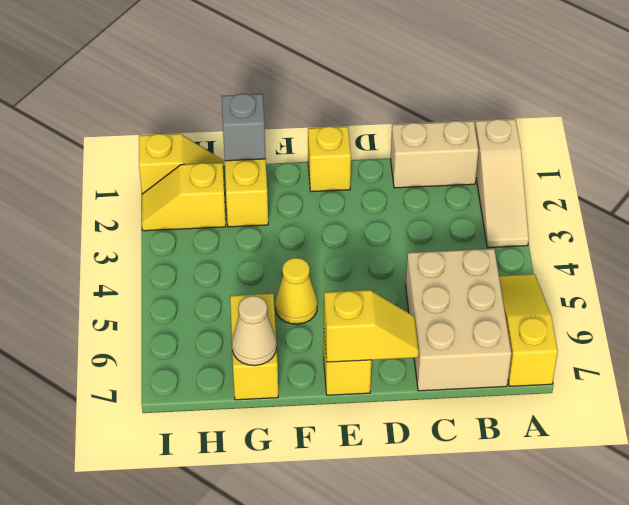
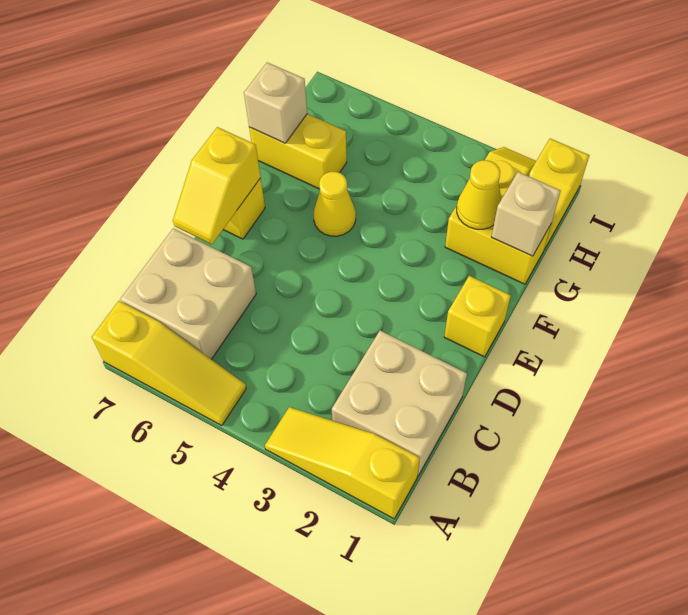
tan 1x3 slope [475,119,529,248] -> yellow 1x3 slope [265,407,420,519]
tan 1x2 brick [391,121,479,188] -> tan 2x2 brick [332,331,467,476]
tan 2x3 brick [406,249,511,391] -> tan 2x2 brick [120,228,256,359]
grey 1x1 brick [222,94,266,161] -> tan 1x1 brick [492,172,561,256]
none -> yellow 1x1 cone [457,160,501,229]
tan 1x1 cone [232,296,277,366] -> tan 1x1 brick [244,62,307,143]

